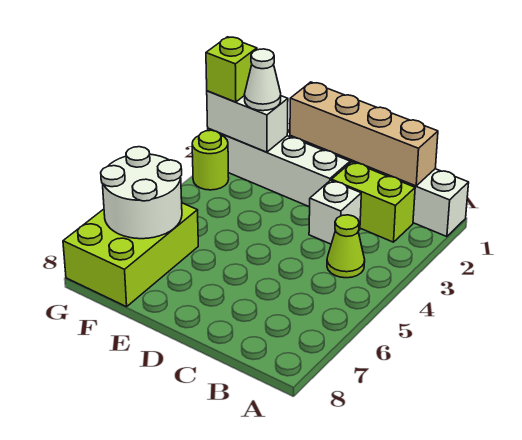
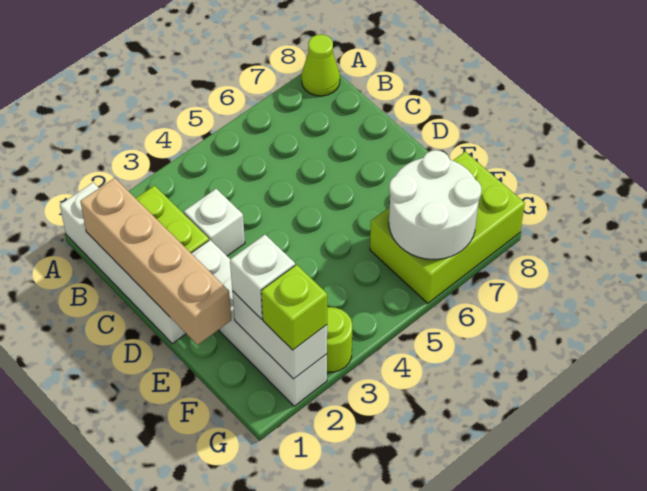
lime 1x1 cone [327,215,365,278] -> lime 1x1 cone moved to [302,34,340,96]
white 1x1 cone [244,49,281,111] -> white 1x1 brick [230,235,295,319]

